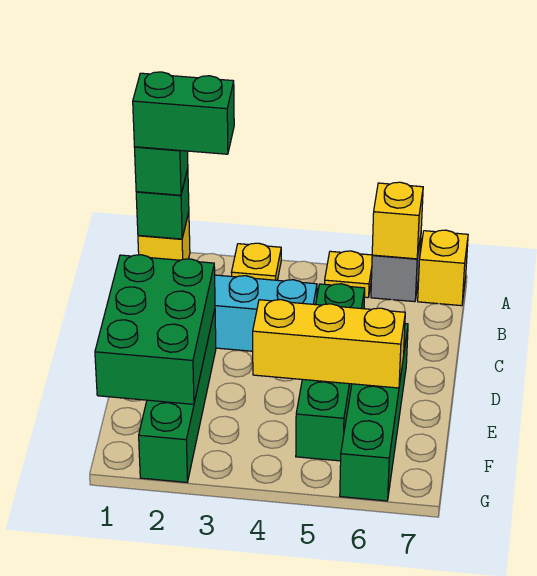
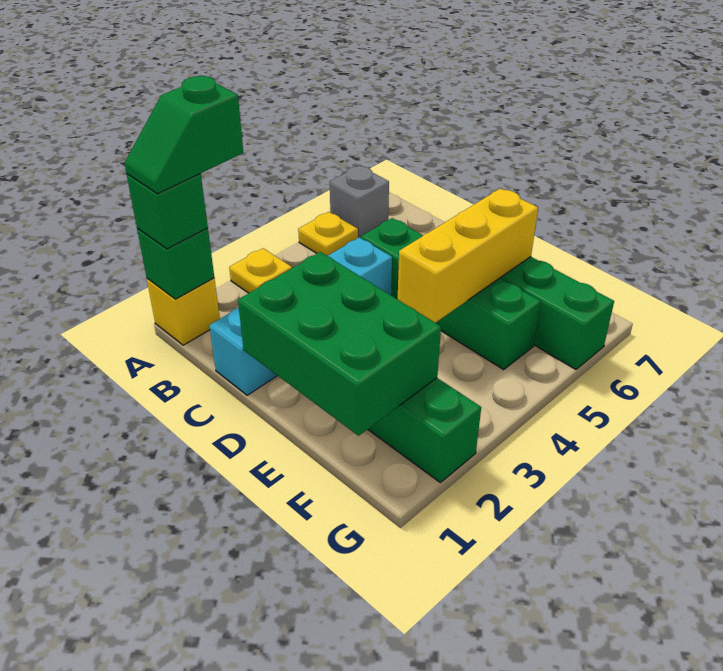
green 1x2 brick [133,72,234,154] -> green 1x2 slope [124,76,243,194]
yellow 1x1 brick [372,182,423,259] -> none
yellow 1x1 brick [418,230,468,306] -> none

